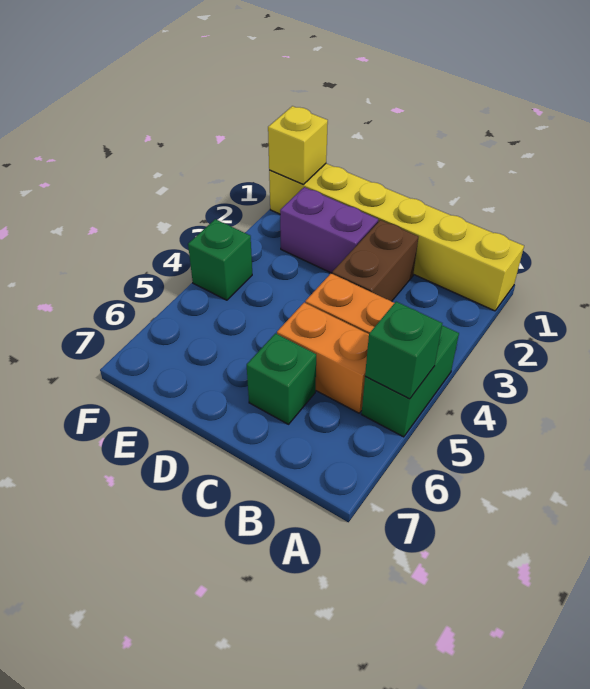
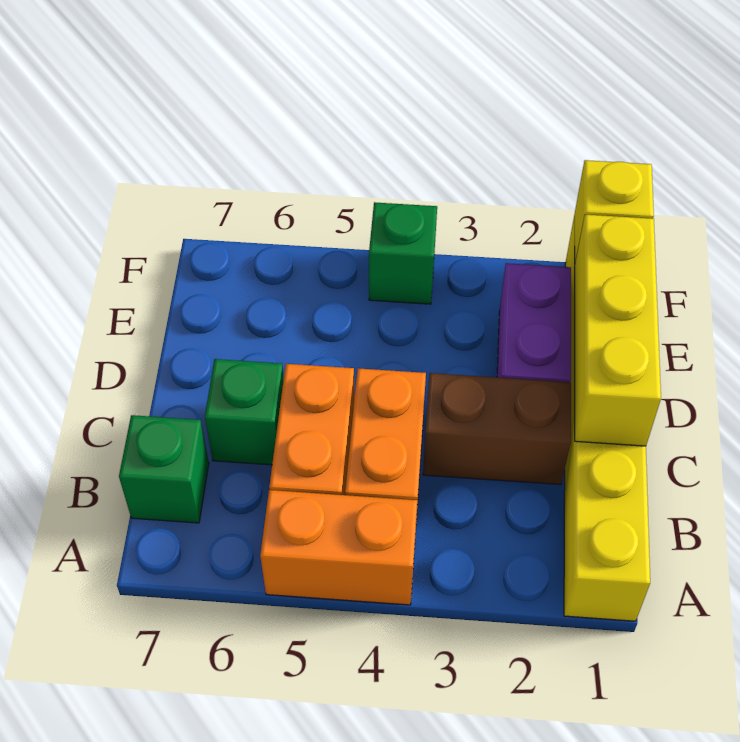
green 1x2 brick [361,325,459,437] -> orange 1x2 brick [260,490,417,605]
green 1x1 brick [365,302,442,399] -> green 1x1 brick moved to [119,415,209,523]
none -> yellow 1x3 brick [575,215,661,446]

